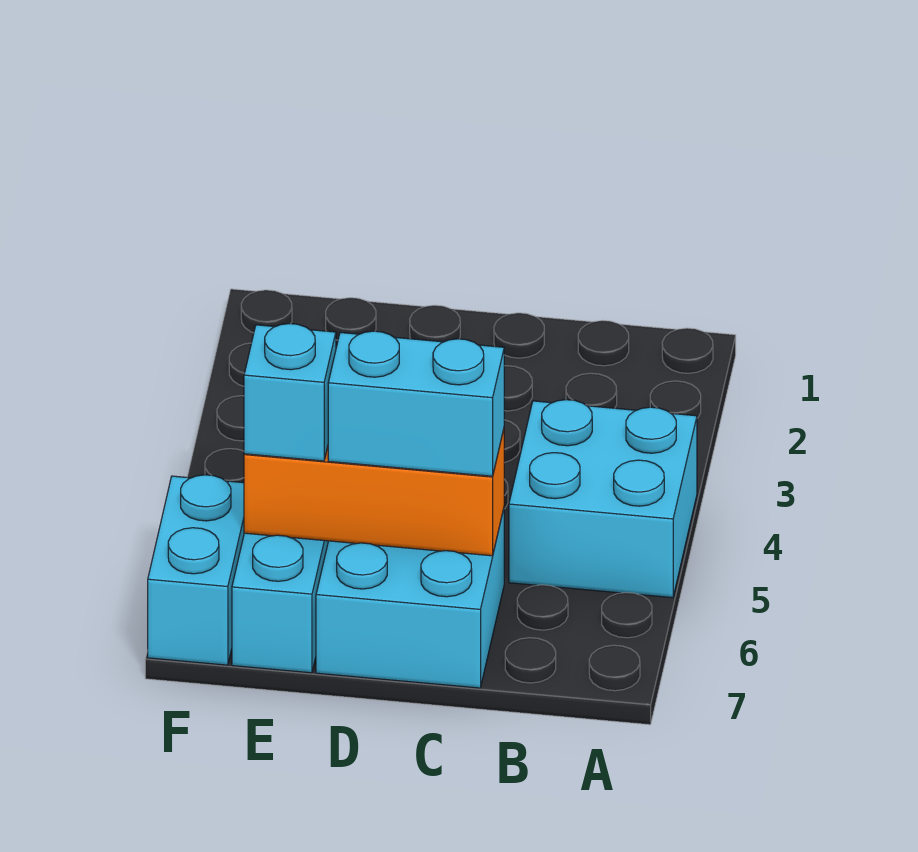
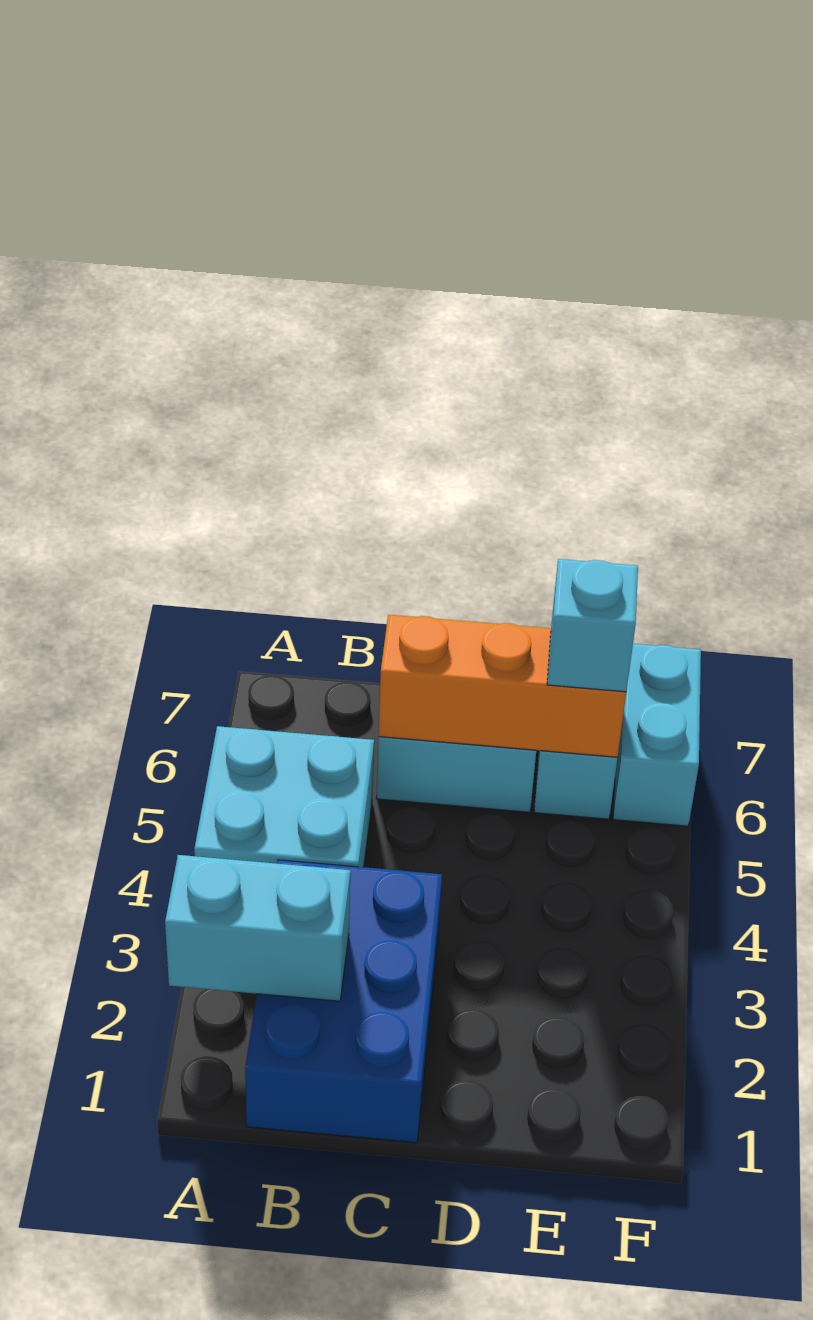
none -> blue 2x3 brick [245,860,442,1143]
cyan 1x2 brick [328,331,504,476] -> cyan 1x2 brick moved to [165,855,350,1001]

